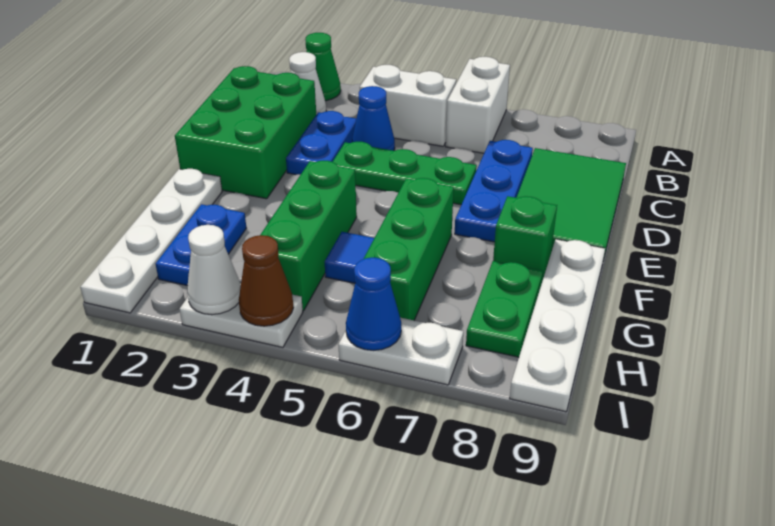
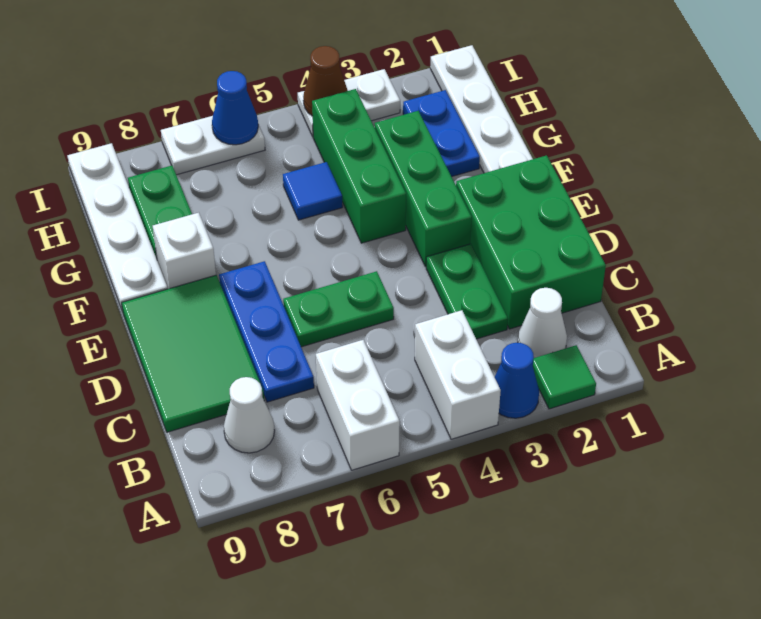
green 1x1 cone [305,33,341,101] -> green 1x1 tile [533,345,596,409]
white 1x2 brick [360,65,456,146] -> white 1x2 brick turned to [415,310,501,439]
blue 1x2 plate [286,111,356,175] -> green 1x2 plate [426,244,508,339]
blue 1x1 cone [352,86,395,151] -> blue 1x1 cone moved to [495,343,539,418]
green 1x3 plate [333,142,477,205] -> green 1x2 plate [283,271,394,347]
green 1x3 brick [364,178,454,320] -> green 1x3 brick moved to [375,111,472,267]
green 1x1 brick [493,196,557,284] -> white 1x1 brick [153,213,216,289]
white 1x1 cone [187,225,241,315] -> white 1x1 cone moved to [224,377,275,453]

